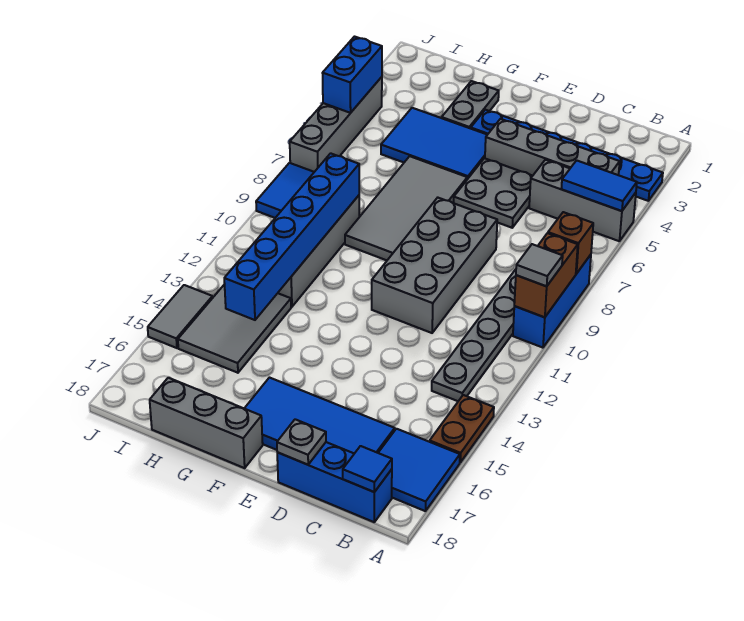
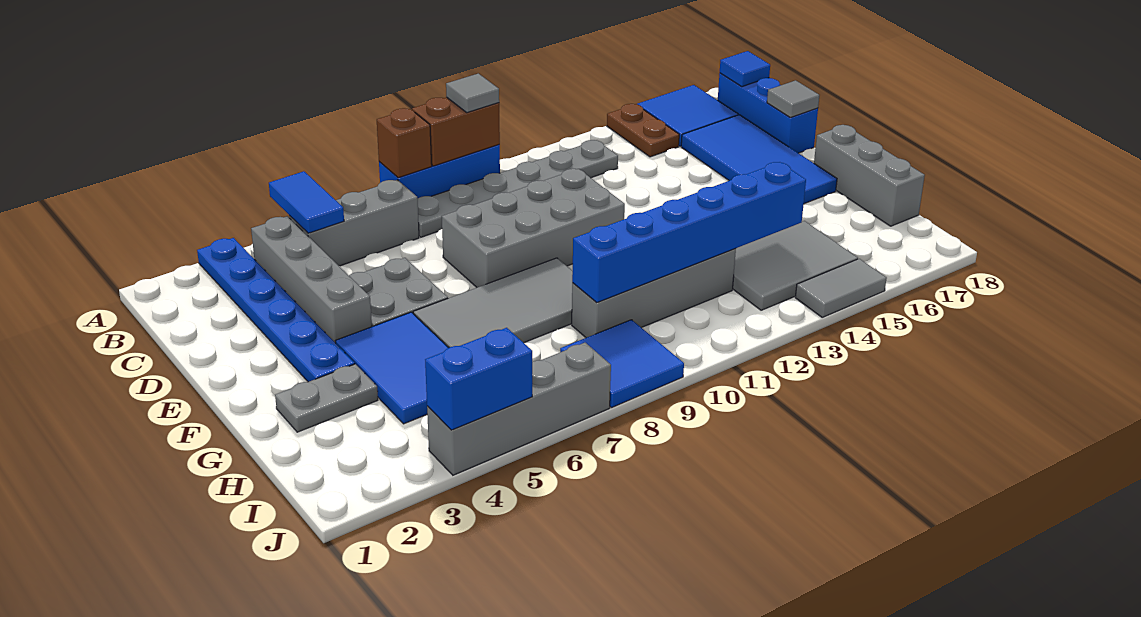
grey 1x3 brick [529,160,636,241] -> grey 1x3 brick turned to [289,180,419,266]
brown 1x2 plate [430,395,494,462] -> brown 1x2 plate turned to [607,104,679,157]
grey 1x1 plate [277,419,326,465] -> grey 1x1 tile [767,80,819,118]

